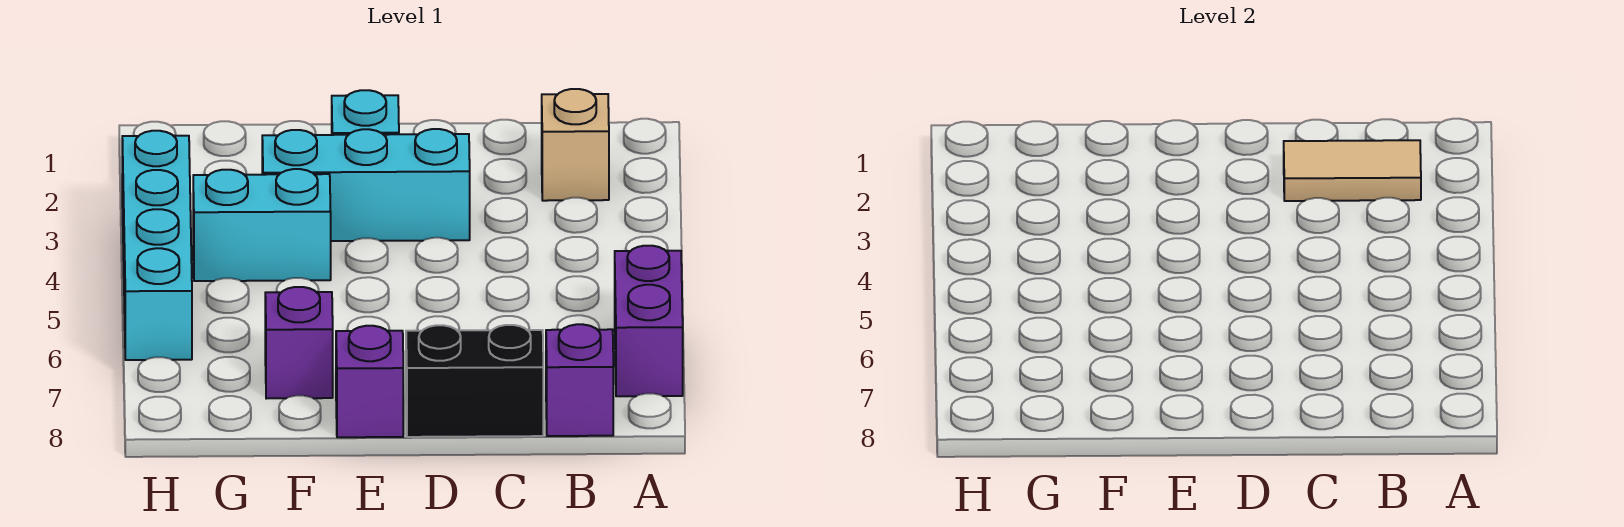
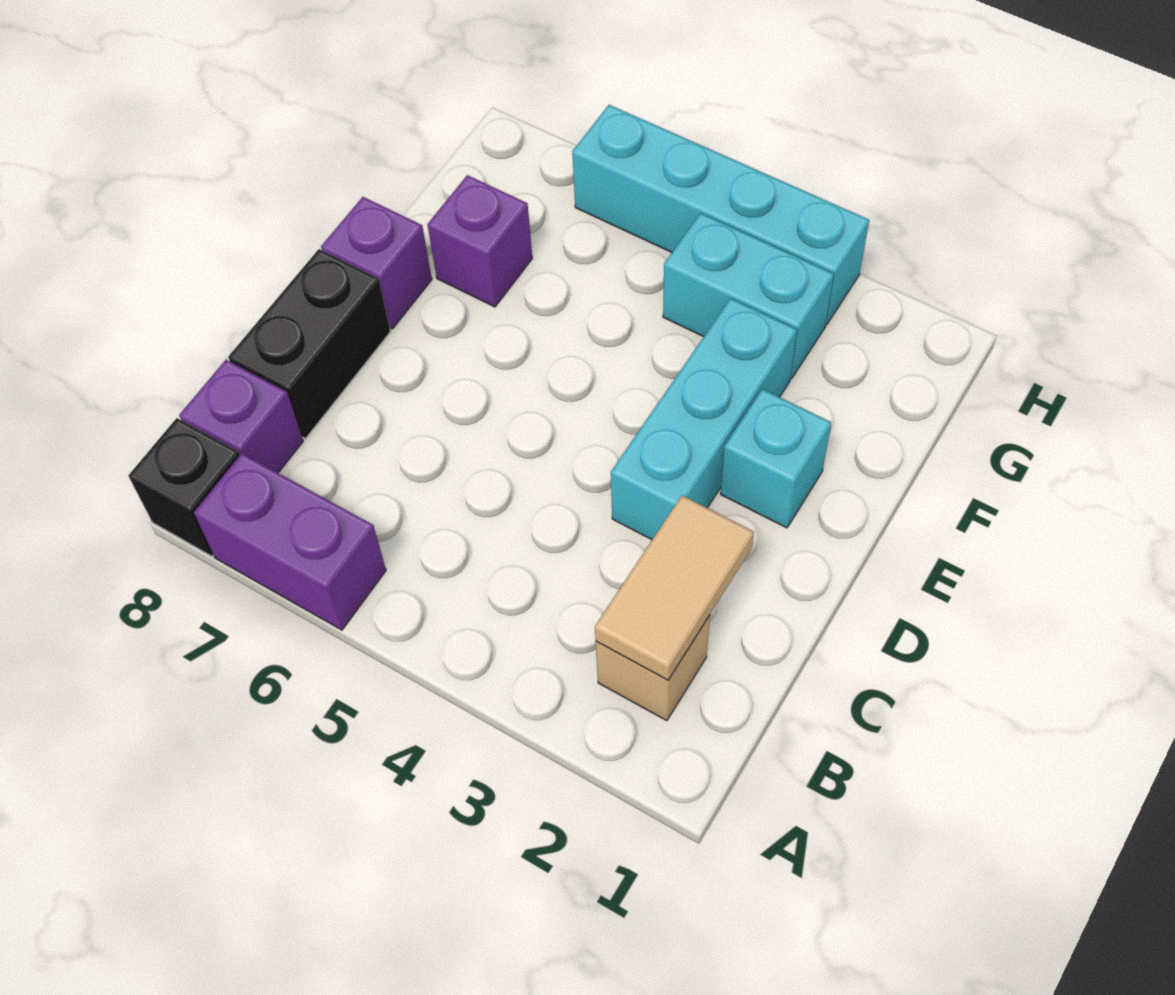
none -> black 1x1 brick [128,418,240,556]
cyan 1x2 brick [193,169,331,281] -> cyan 1x2 brick turned to [663,213,834,378]

